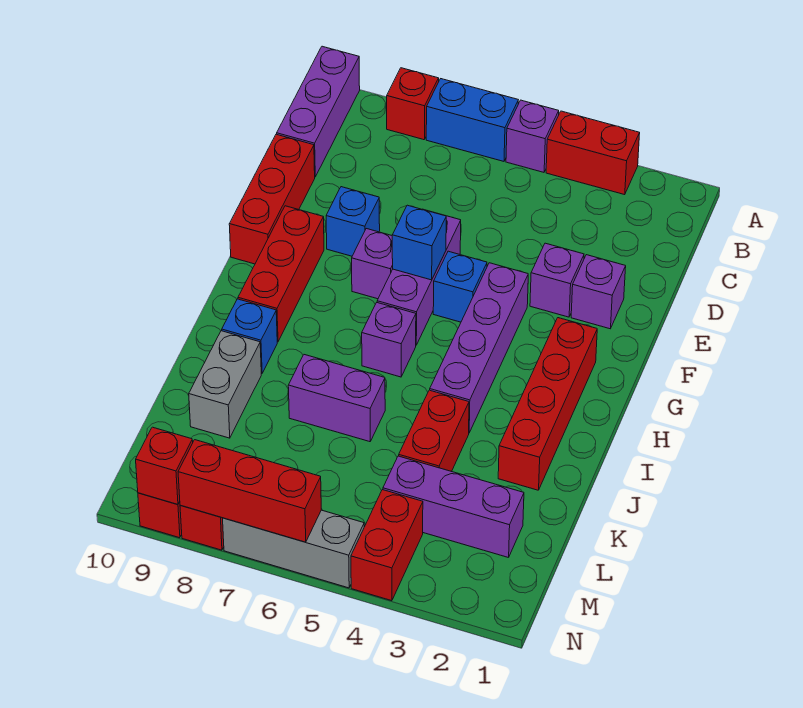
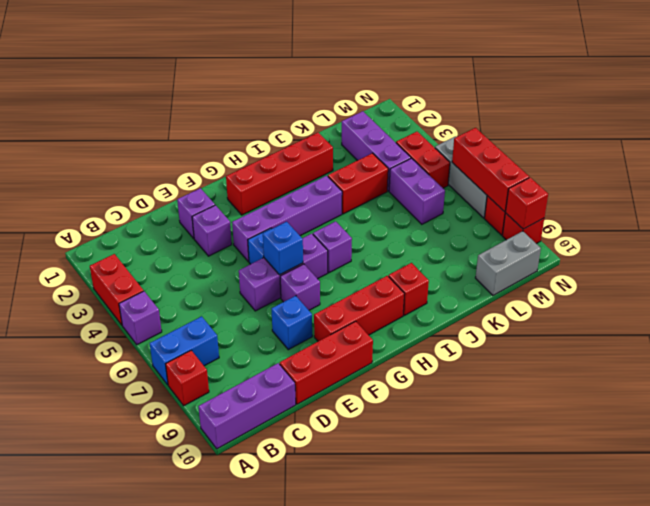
blue 1x2 brick [426,79,518,161] -> blue 1x2 brick turned to [150,316,219,385]
blue 1x1 brick [222,299,277,374] -> red 1x1 brick [389,263,429,315]
purple 1x2 brick [288,355,385,442] -> purple 1x2 brick moved to [389,158,445,224]
grey 1x2 brick [189,331,261,438] -> grey 1x2 brick moved to [476,231,541,295]
red 1x2 brick [351,490,423,601] -> red 1x2 brick turned to [396,132,450,188]

